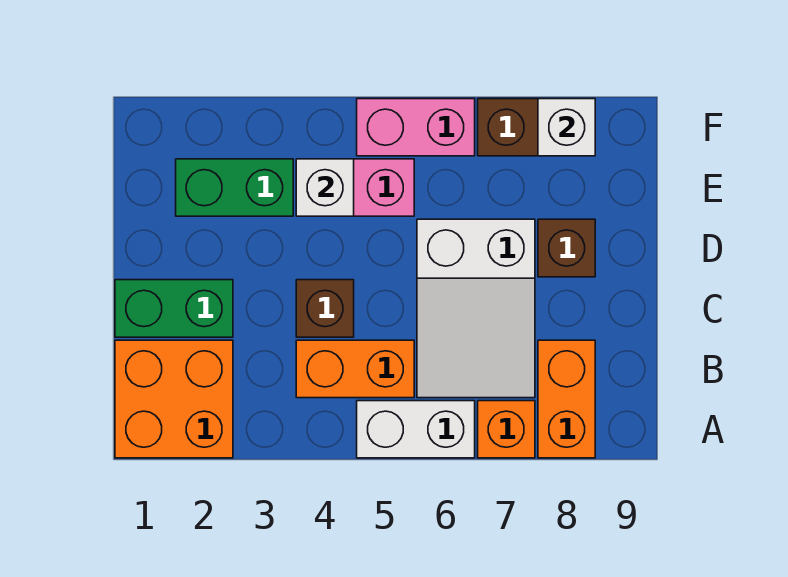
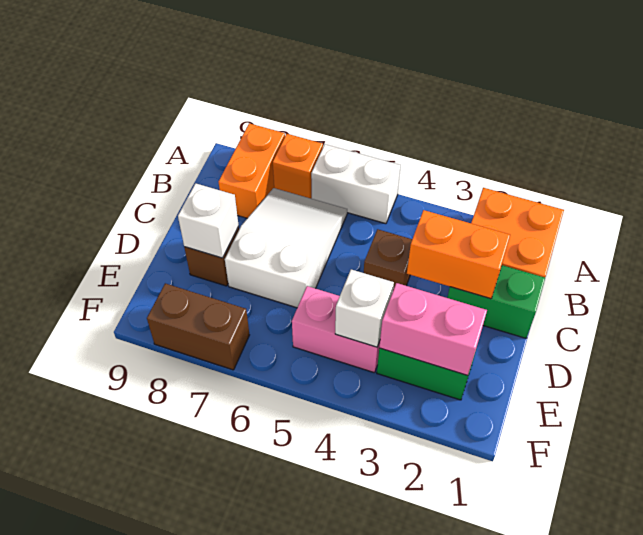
orange 1x2 brick [296,340,414,398] -> orange 1x2 brick moved to [407,210,510,299]
pink 1x2 brick [357,99,475,156] -> pink 1x2 brick moved to [379,283,487,376]
white 1x1 brick [538,99,595,156] -> white 1x1 brick moved to [178,183,239,258]

